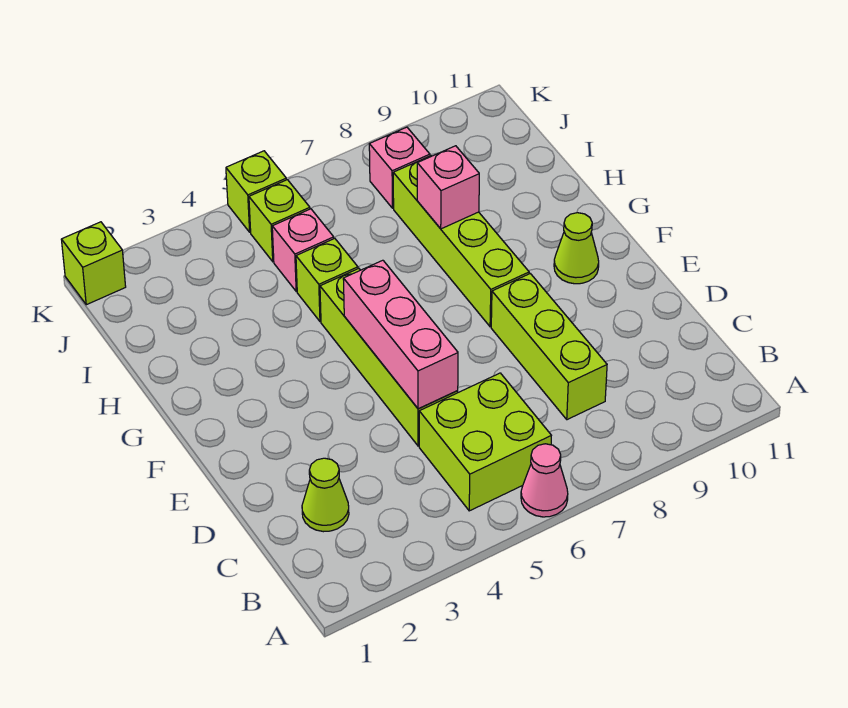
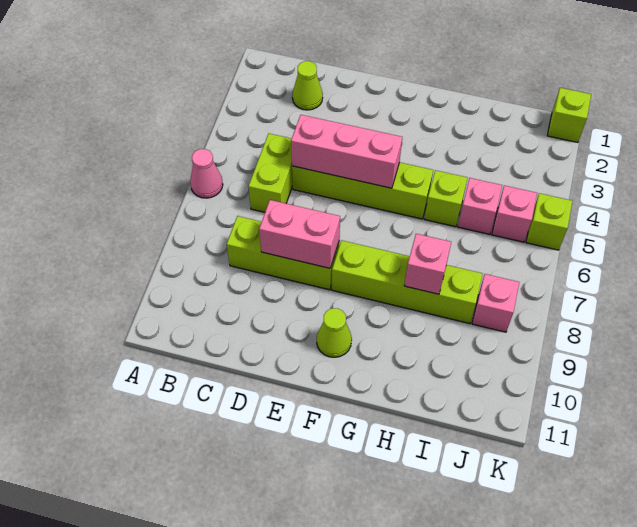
lime 2x2 brick [419,373,551,511] -> lime 1x2 brick [248,133,293,212]
none -> pink 1x2 brick [259,200,340,268]
lime 1x1 brick [249,180,310,262] -> pink 1x1 brick [492,186,537,242]

